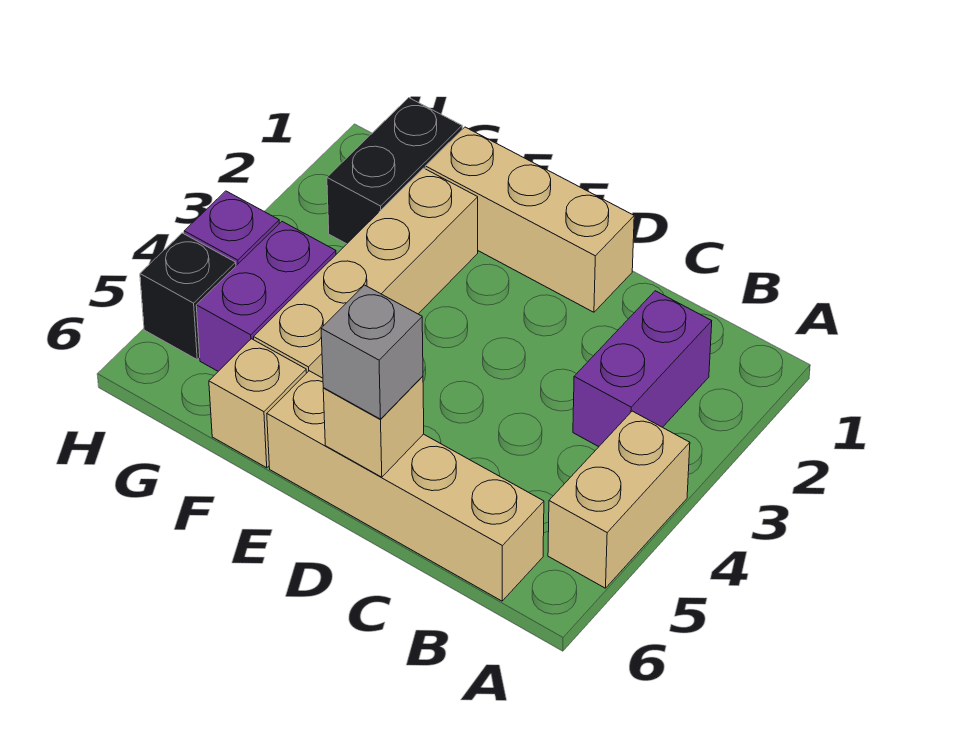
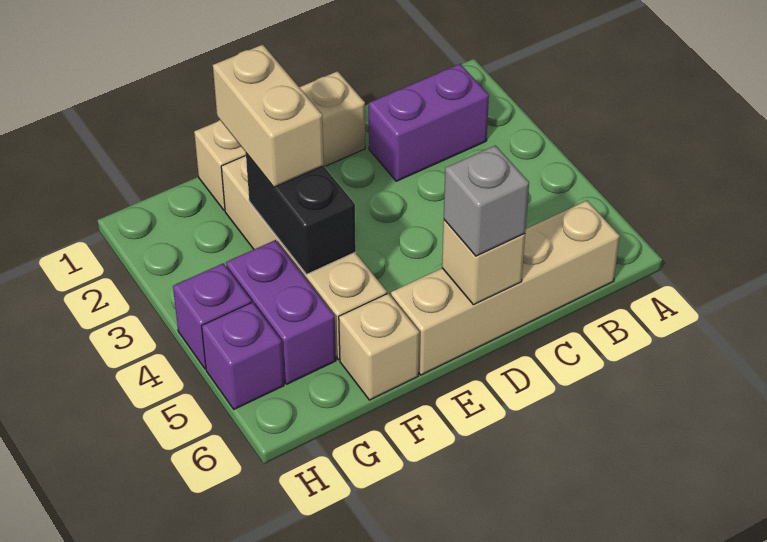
tan 1x2 brick [548,411,690,588] -> tan 1x2 brick moved to [213,45,324,187]
purple 1x2 brick [573,291,712,447] -> purple 1x2 brick turned to [369,64,489,181]
black 1x2 brick [327,98,462,244] -> black 1x2 brick moved to [246,153,356,274]
black 1x1 brick [140,233,236,359] -> purple 1x1 brick [202,302,284,409]

